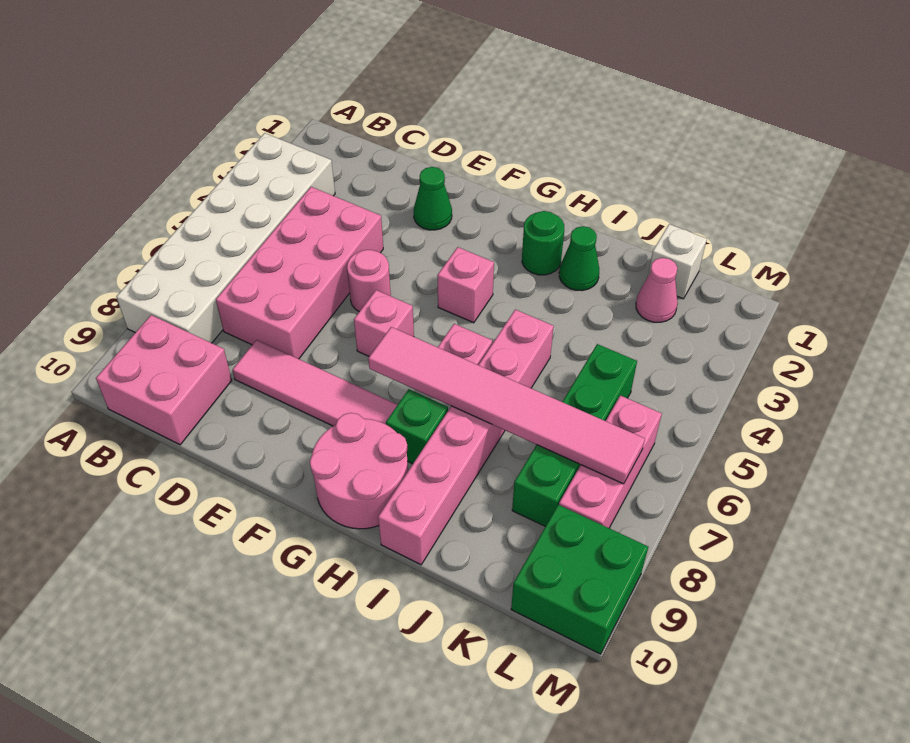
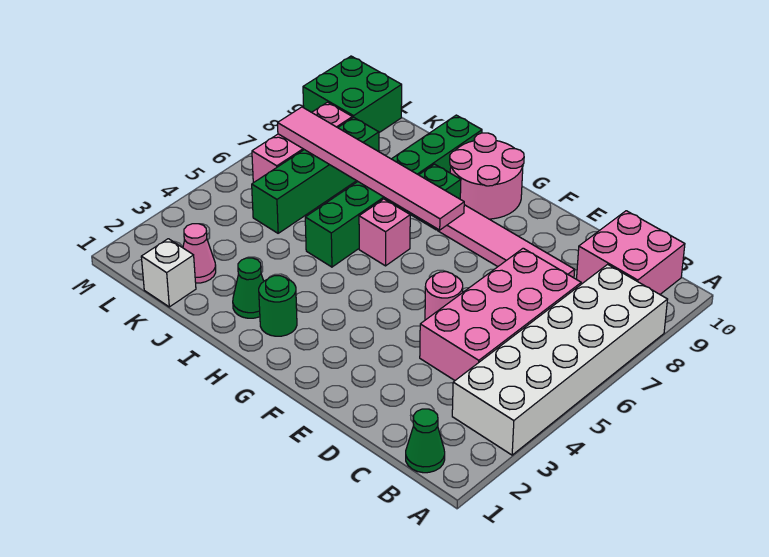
green 1x1 cone [414,167,452,230] -> green 1x1 cone moved to [406,409,445,473]
pink 1x1 brick [354,290,414,356] -> none
pink 1x1 brick [437,247,494,323] -> none
pink 1x6 brick [378,309,554,565] -> green 1x6 brick [305,115,482,267]

